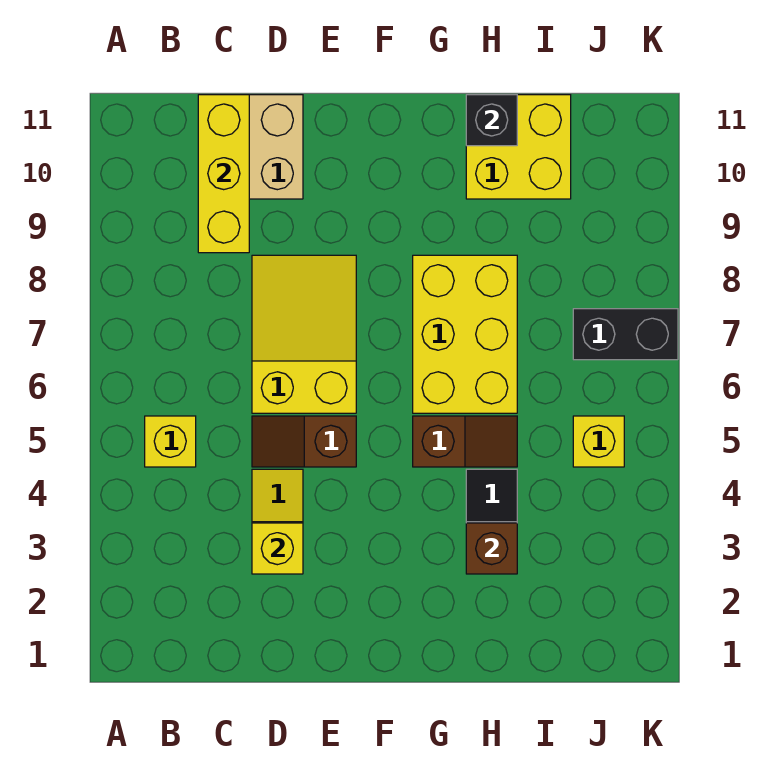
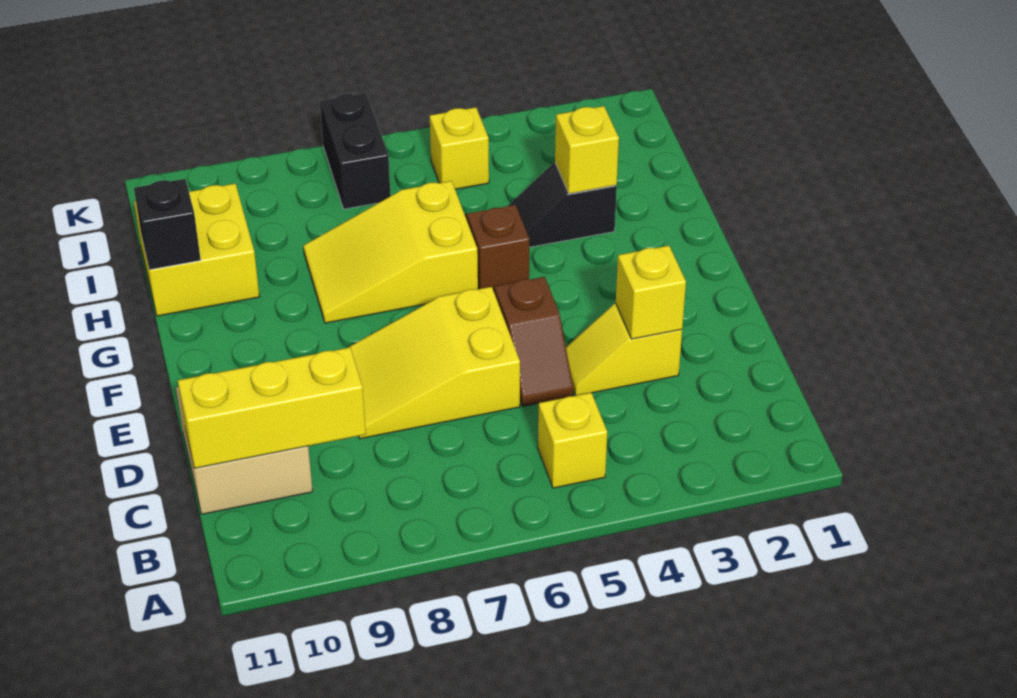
yellow 2x3 brick [413,255,517,413] -> yellow 2x3 slope [303,181,478,323]
brown 1x1 brick [466,523,517,574] -> yellow 1x1 brick [555,106,619,194]

